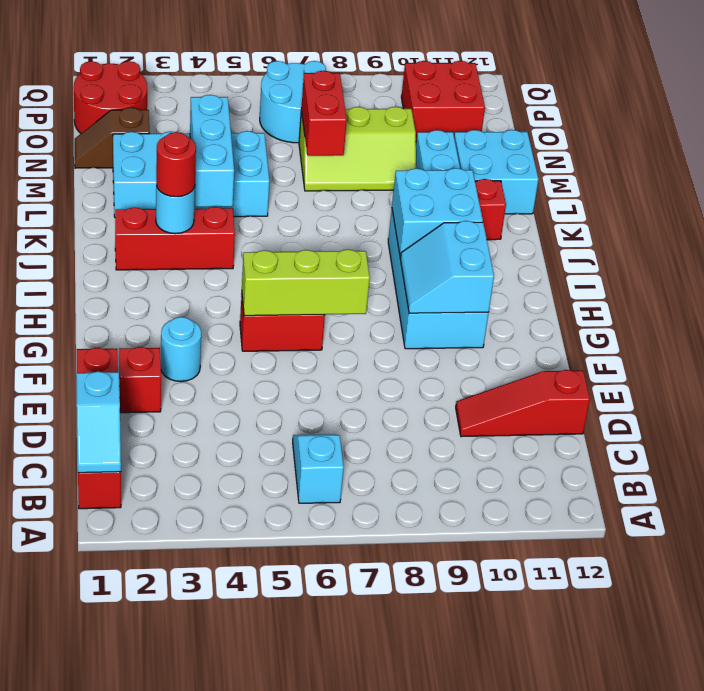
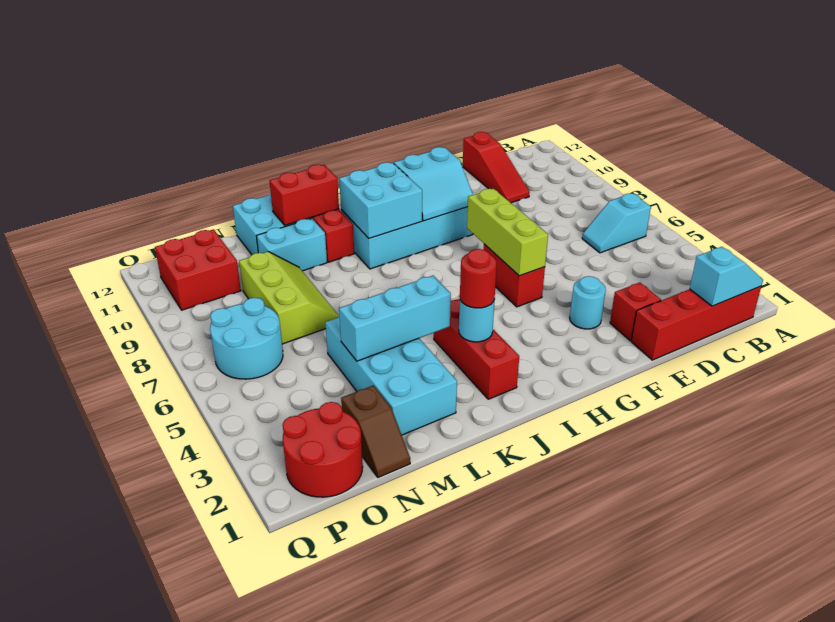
red 1x2 brick [301,71,347,156] -> red 1x2 brick moved to [270,165,339,225]

